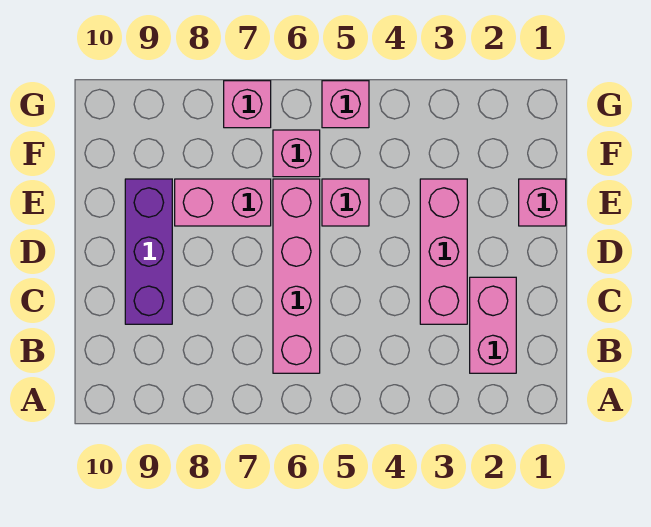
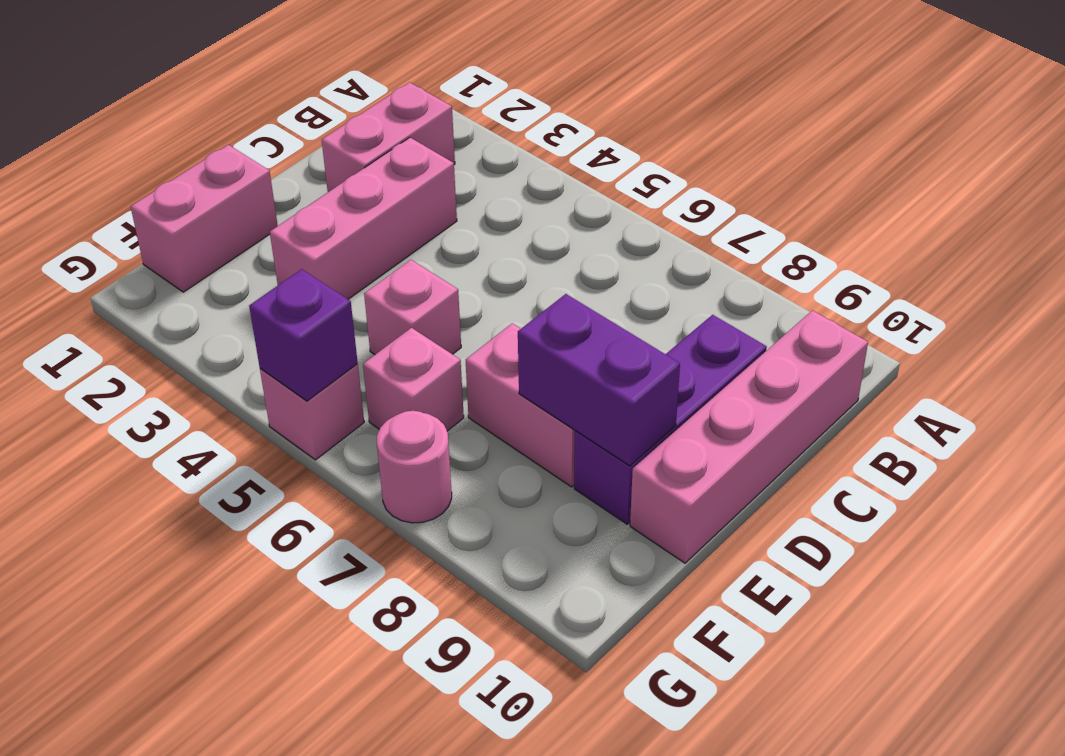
pink 1x4 brick [273,179,320,373] -> pink 1x4 brick moved to [630,310,868,563]
pink 1x1 brick [519,179,566,226] -> pink 1x2 brick [131,145,278,292]
none -> purple 1x2 brick [518,294,680,466]
none -> purple 1x1 brick [249,269,358,401]
pink 1x1 brick [224,81,271,128] -> pink 1x1 round brick [377,411,452,523]

